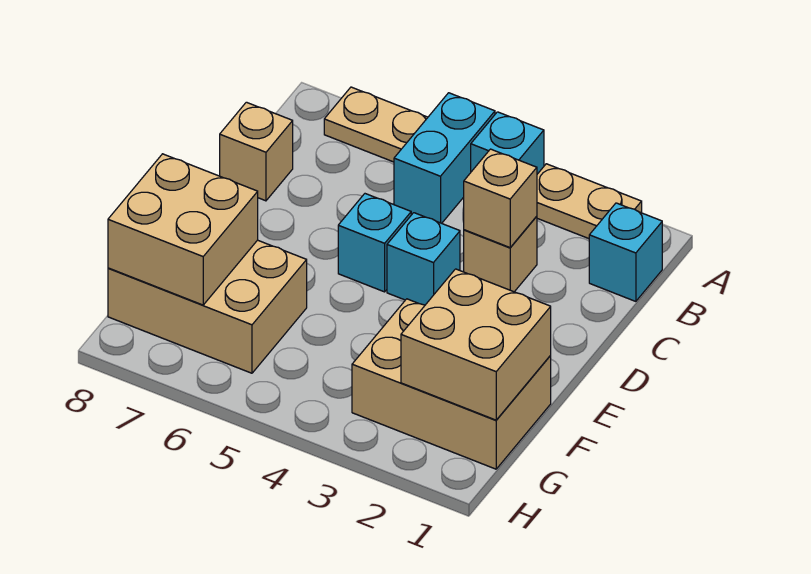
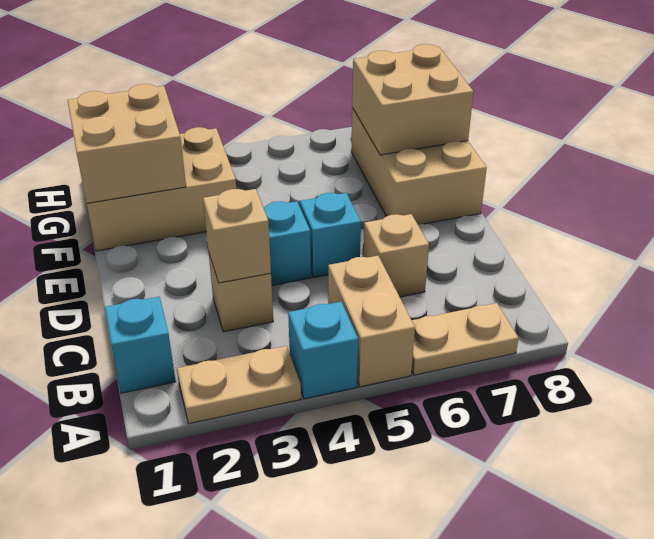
cyan 1x2 brick [394,93,495,223] -> tan 1x2 brick [328,256,415,387]
tan 1x1 brick [220,102,293,201] -> tan 1x1 brick moved to [363,214,429,297]
tan 2x3 brick [108,240,307,373] -> tan 2x3 brick turned to [351,108,487,225]

